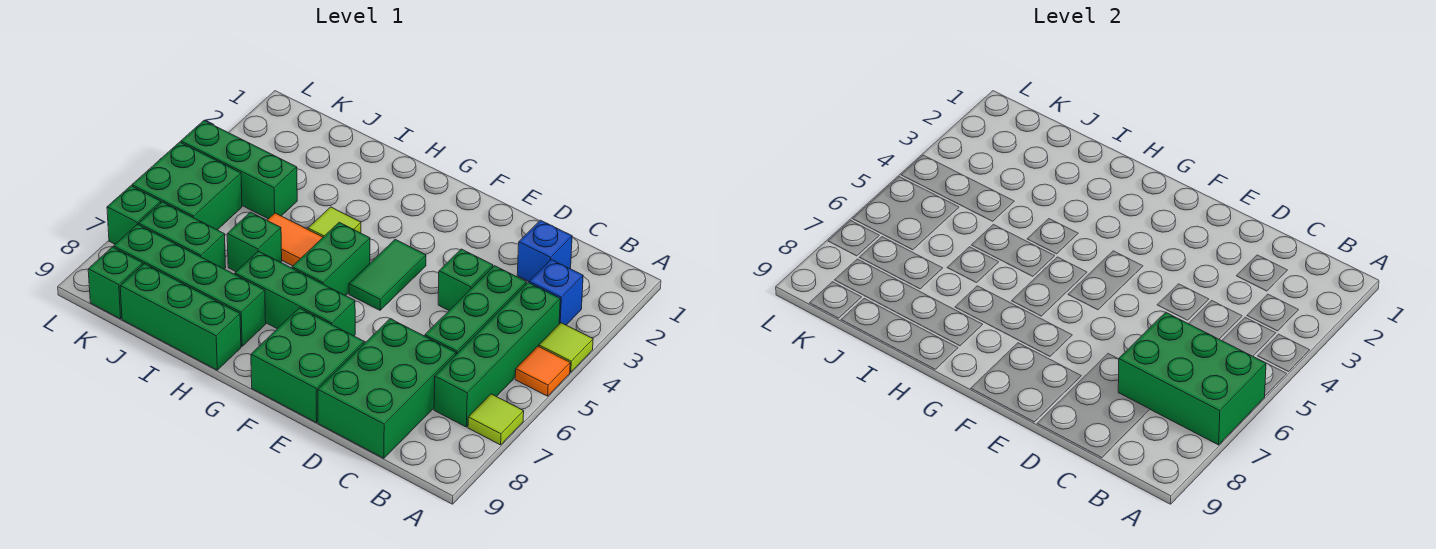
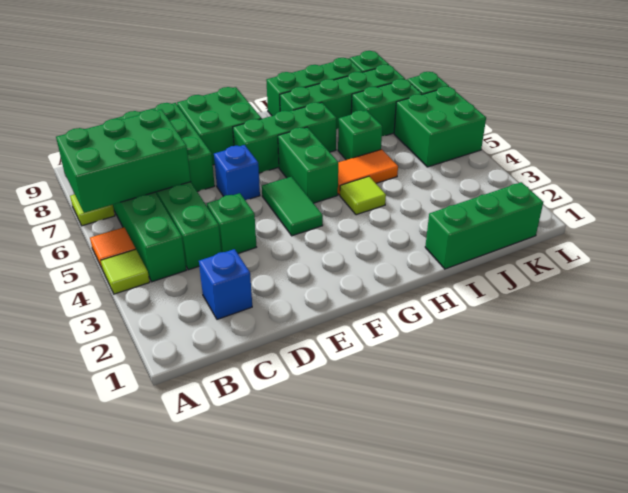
blue 1x1 brick [529,260,583,325] -> blue 1x1 brick moved to [214,145,260,200]
green 1x3 brick [181,121,297,219] -> green 1x3 brick moved to [425,182,543,269]

